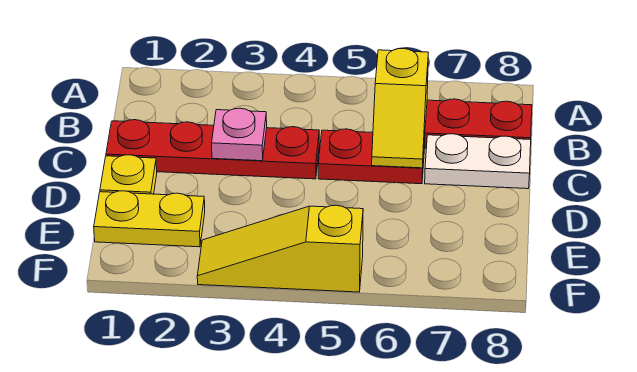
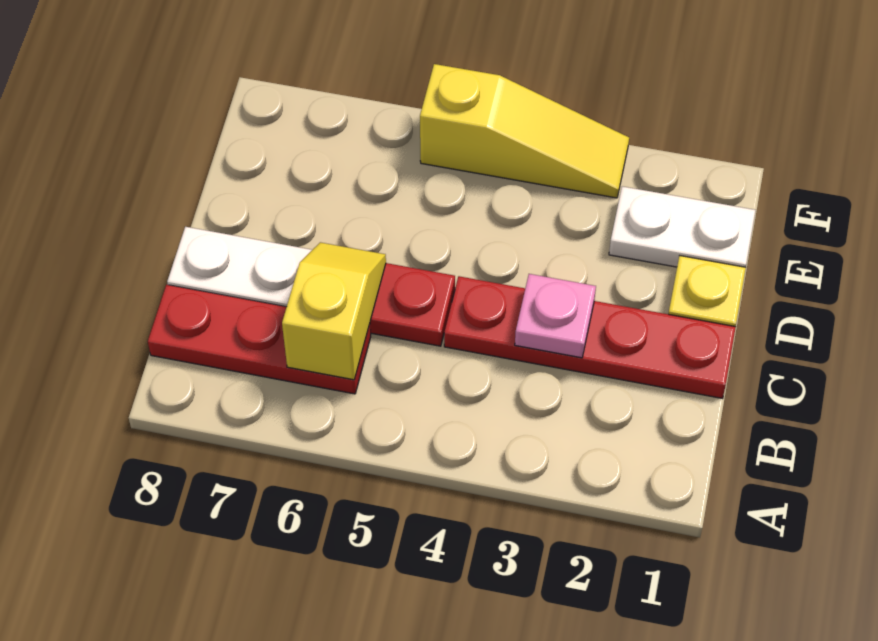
yellow 1x2 plate [94,191,205,247] -> white 1x2 plate [609,186,756,267]

